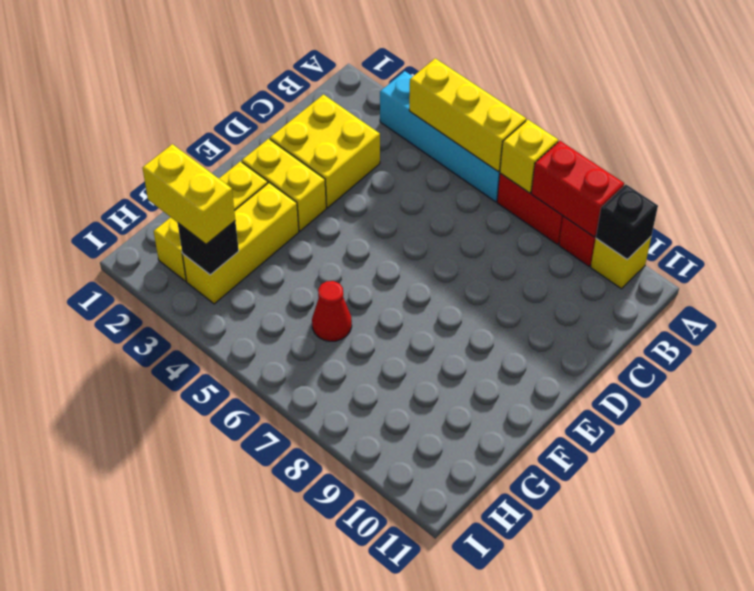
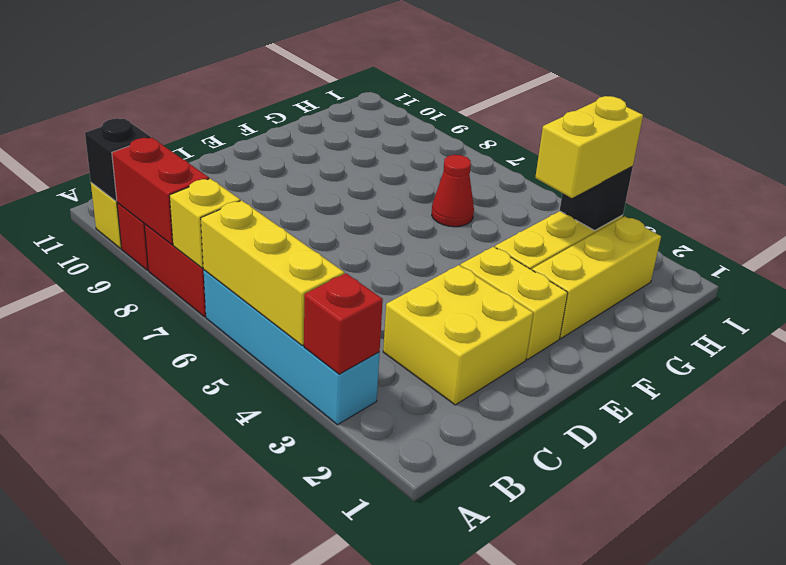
none -> red 1x1 brick [304,273,383,374]
yellow 1x2 brick [142,144,235,244] -> yellow 1x2 brick turned to [535,96,643,198]

